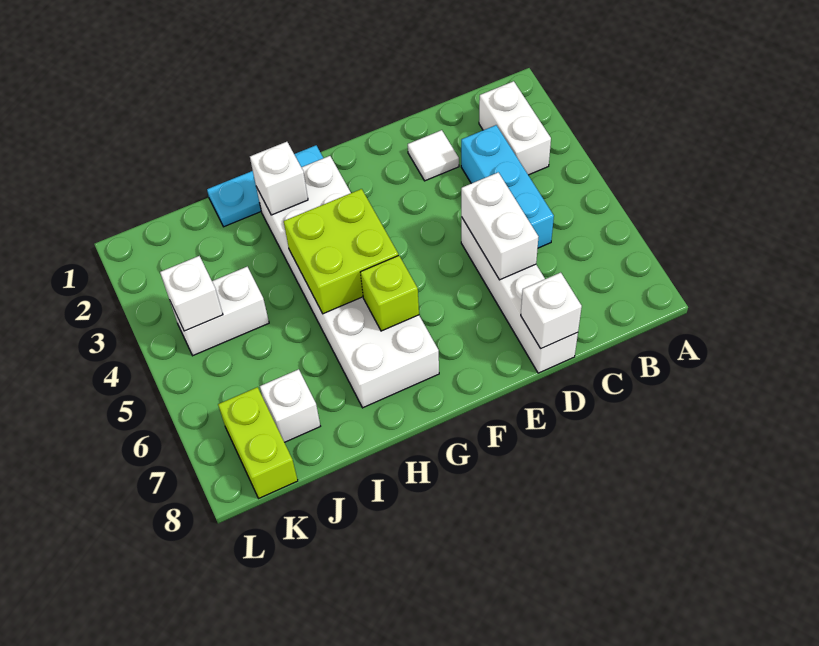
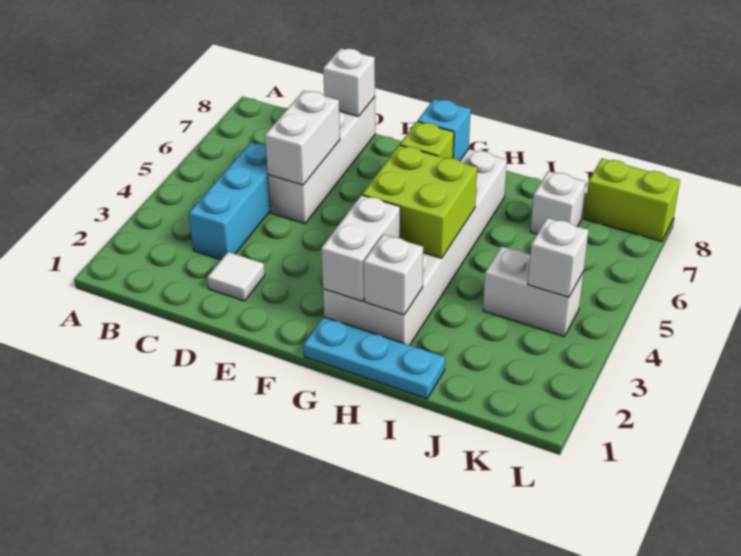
white 1x2 brick [479,81,551,175] -> white 1x2 brick moved to [321,195,400,301]
none -> cyan 1x1 brick [418,99,471,161]
lime 1x2 brick [218,387,298,498] -> lime 1x2 brick turned to [584,159,680,241]

